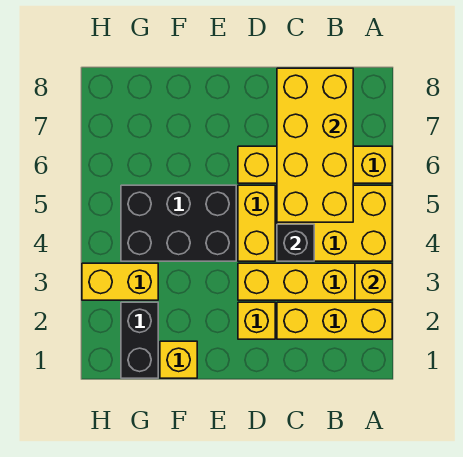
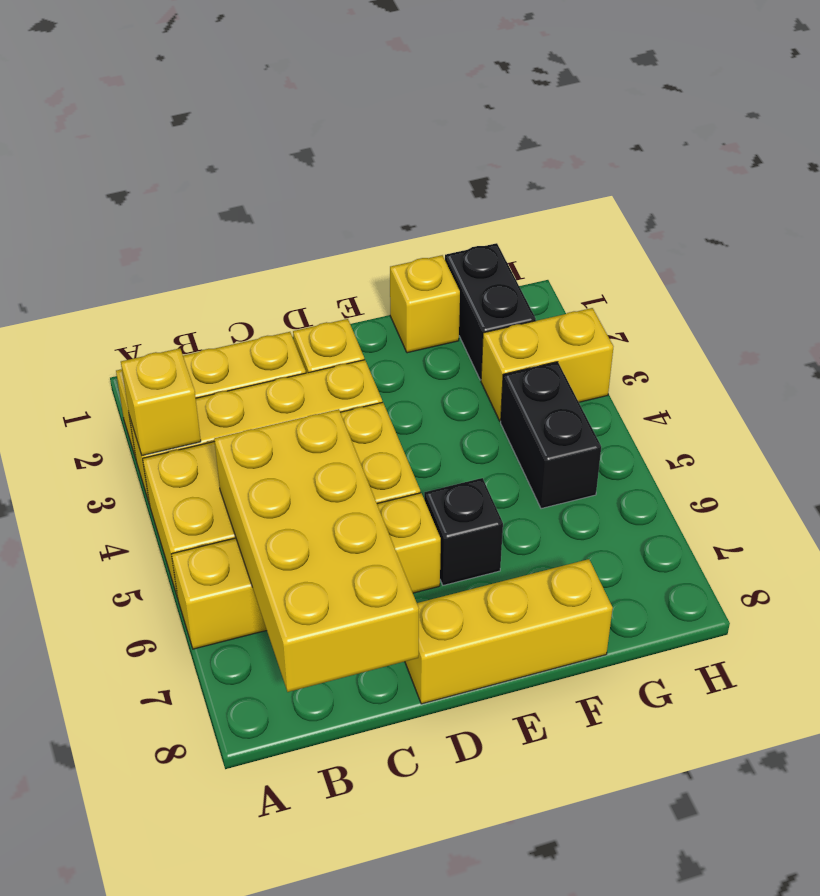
black 1x1 brick [277,224,314,261] -> black 1x1 brick moved to [424,478,503,585]
none -> yellow 1x3 brick [405,559,613,704]
black 2x3 brick [121,185,236,261] -> black 1x2 brick [501,362,601,509]

